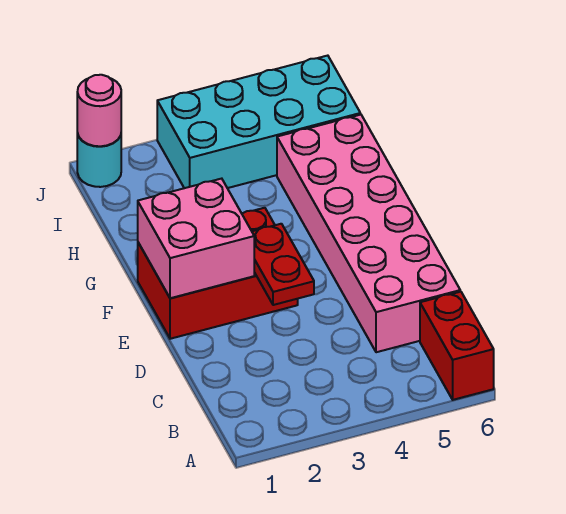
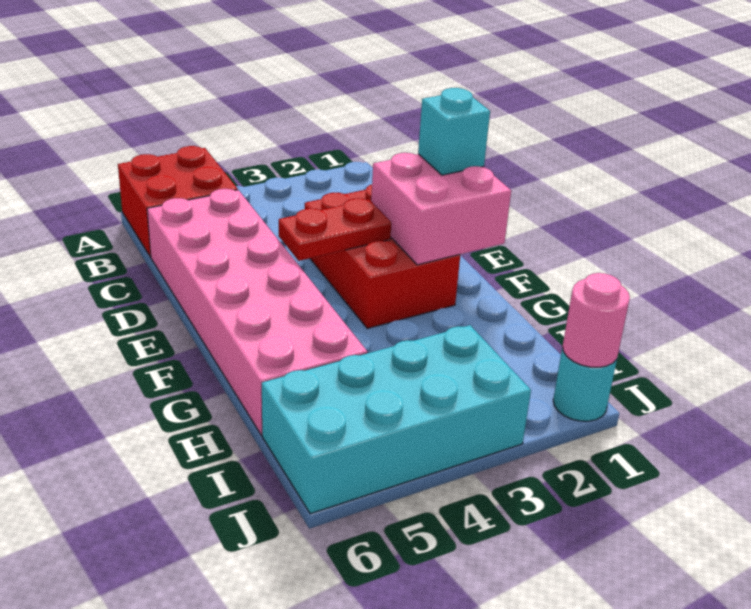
red 1x2 brick [420,292,494,400] -> red 2x2 brick [118,146,238,257]
red 1x2 plate [252,224,314,305] -> red 1x2 plate turned to [279,198,391,261]
red 2x3 brick [138,208,298,339] -> red 2x3 brick turned to [305,185,460,328]
none -> cyan 1x1 brick [418,88,490,175]

